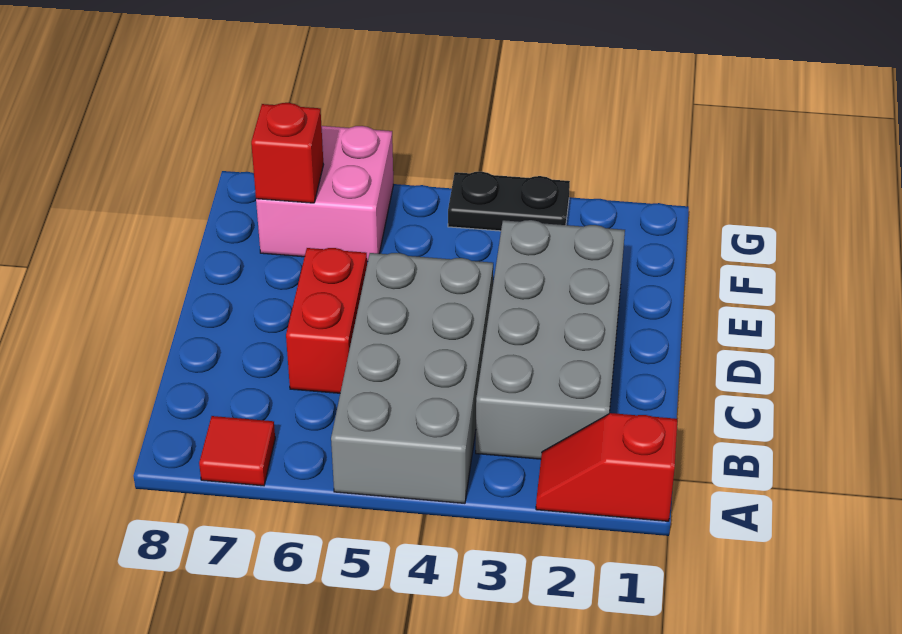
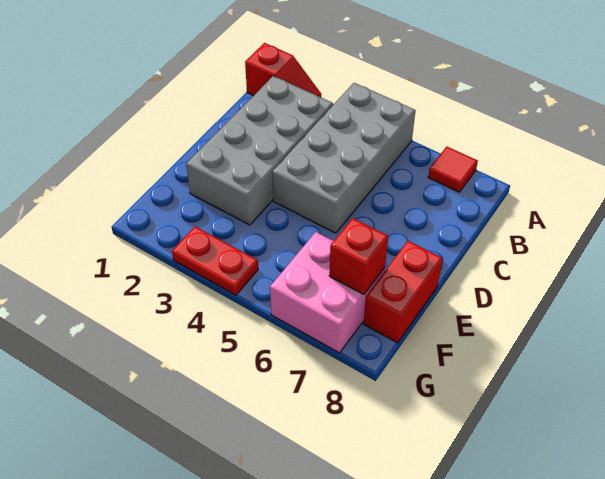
red 1x2 brick [286,248,367,393] -> red 1x2 brick moved to [363,241,443,343]
black 1x2 plate [448,172,570,231] -> red 1x2 plate [172,227,258,295]

